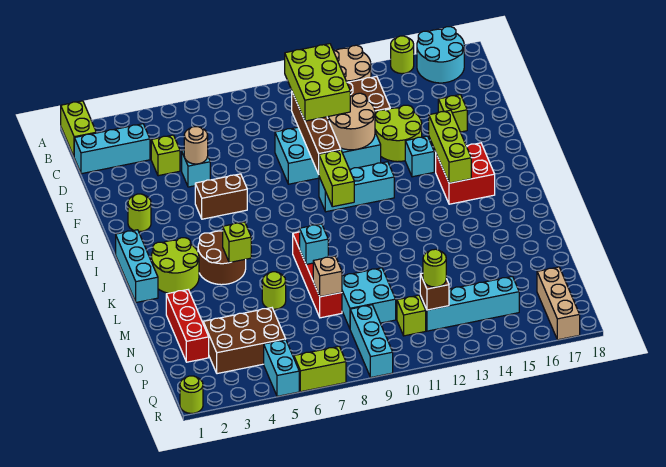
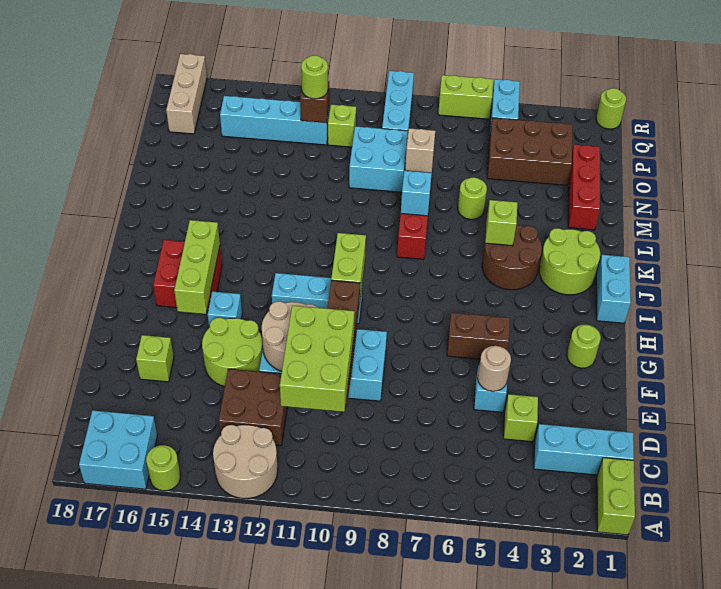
cyan 2x2 round brick [417,27,464,83] -> cyan 2x2 brick [79,410,157,489]
cyan 1x3 brick [116,230,158,302] -> cyan 1x2 brick [597,255,631,323]

